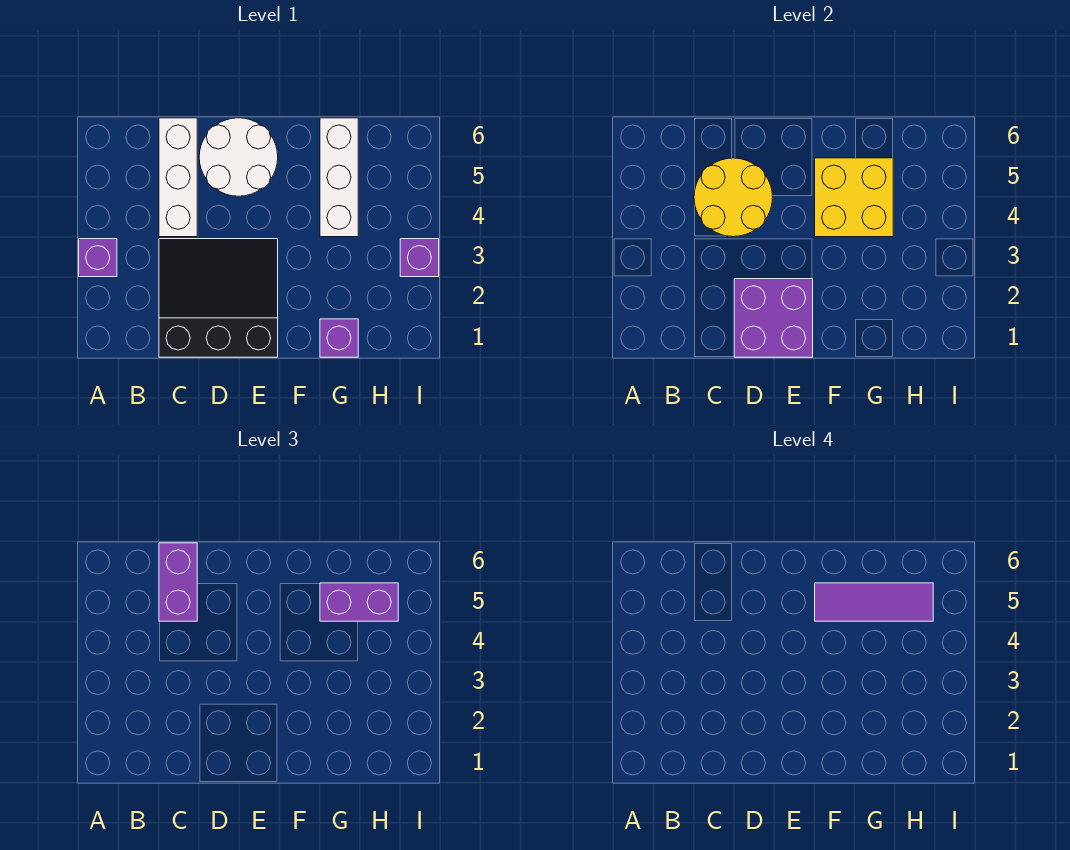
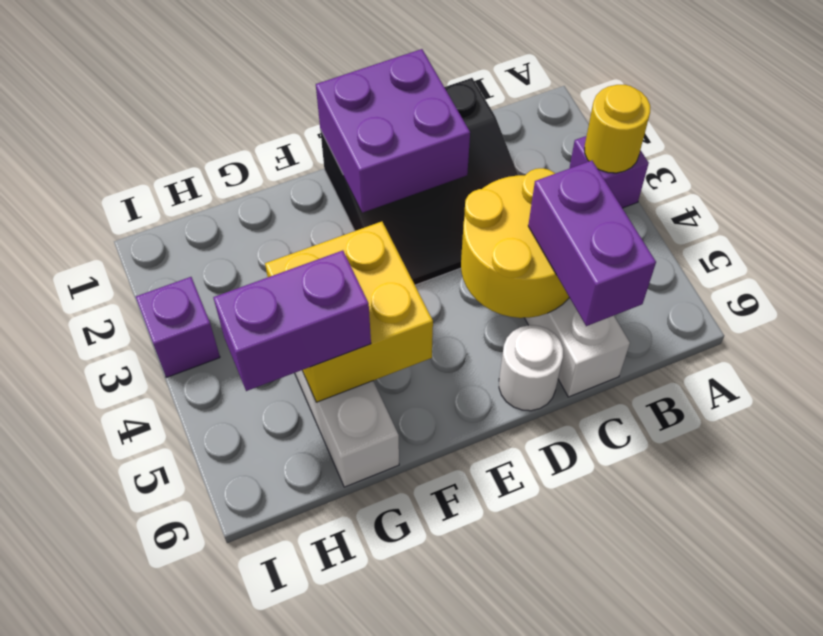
none -> yellow 1x1 round brick [585,85,650,173]
white 2x2 round brick [199,118,278,196] -> white 1x1 round brick [499,325,563,411]
purple 1x3 tile [815,583,933,621] -> none
purple 1x1 brick [320,319,358,357] -> none

